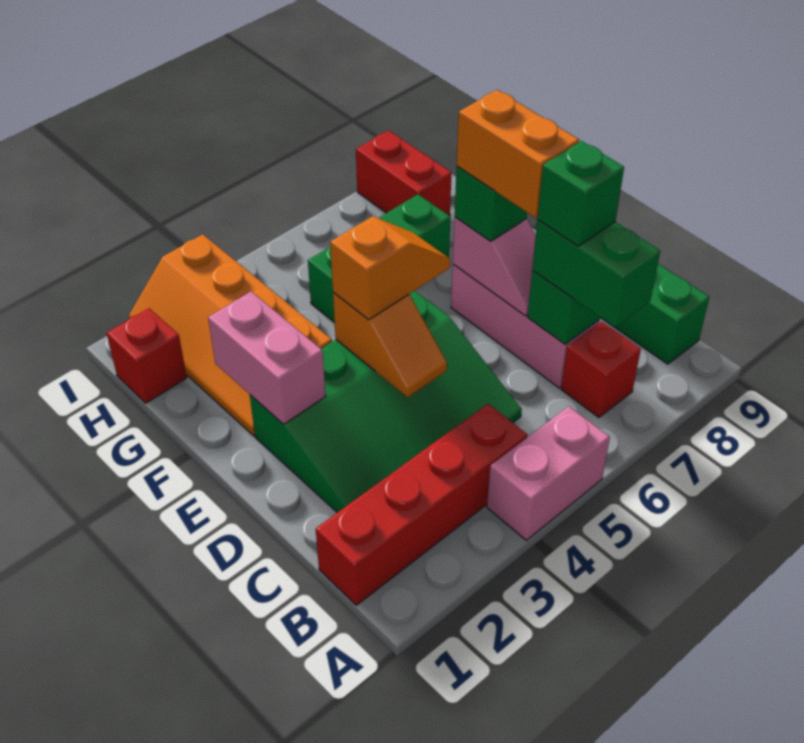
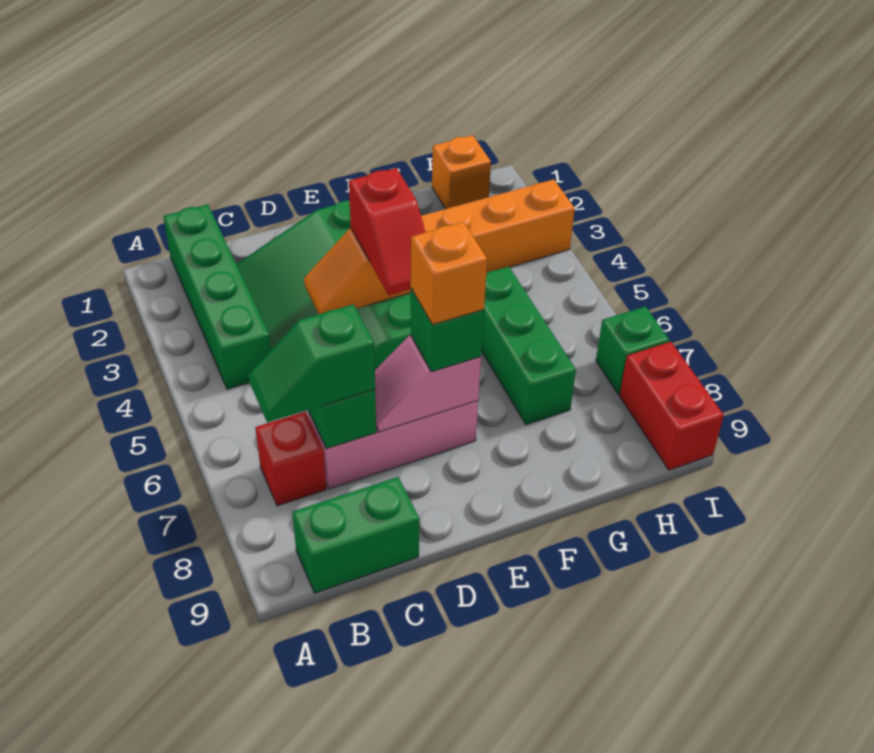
pink 1x2 brick [487,406,610,540] -> none
red 1x4 brick [316,404,527,605] -> green 1x4 brick [163,204,271,389]
green 1x2 brick [532,220,660,327] -> green 1x2 slope [249,304,375,422]
green 1x1 brick [537,141,624,246] -> green 1x1 brick moved to [596,307,670,394]
orange 1x2 brick [457,90,579,218] -> orange 1x1 brick [411,222,487,325]
pink 1x2 brick [208,292,326,424] -> none
orange 1x2 slope [330,216,450,320] -> red 1x2 slope [349,168,425,295]
red 1x1 brick [107,308,187,403] -> orange 1x1 brick [432,135,491,209]
red 1x2 brick [356,131,451,216] -> red 1x2 brick turned to [620,342,724,470]

